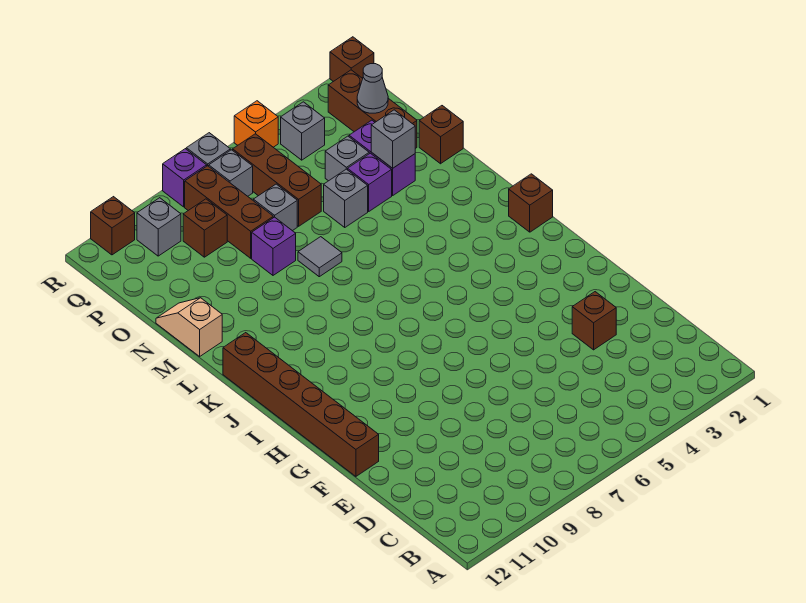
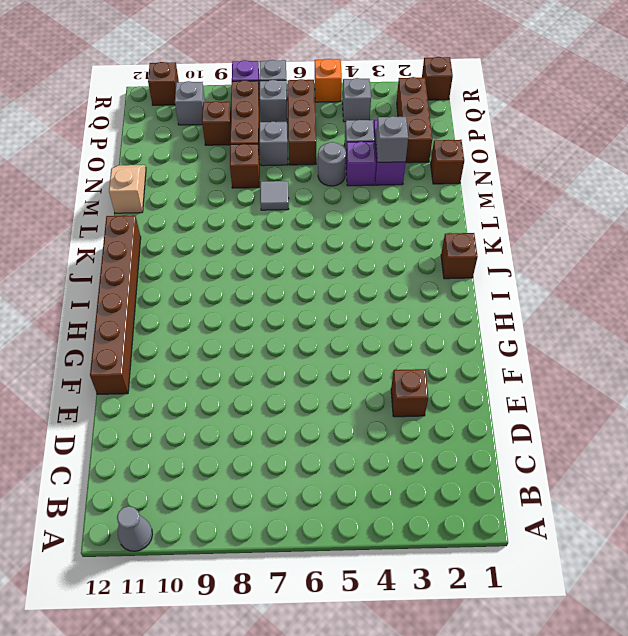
grey 1x1 brick [324,169,368,227] -> grey 1x1 round brick [318,142,346,186]
purple 1x1 brick [252,217,296,275] -> brown 1x1 brick [230,144,260,188]
grey 1x1 cone [357,64,388,113] -> grey 1x1 cone moved to [117,506,152,551]

